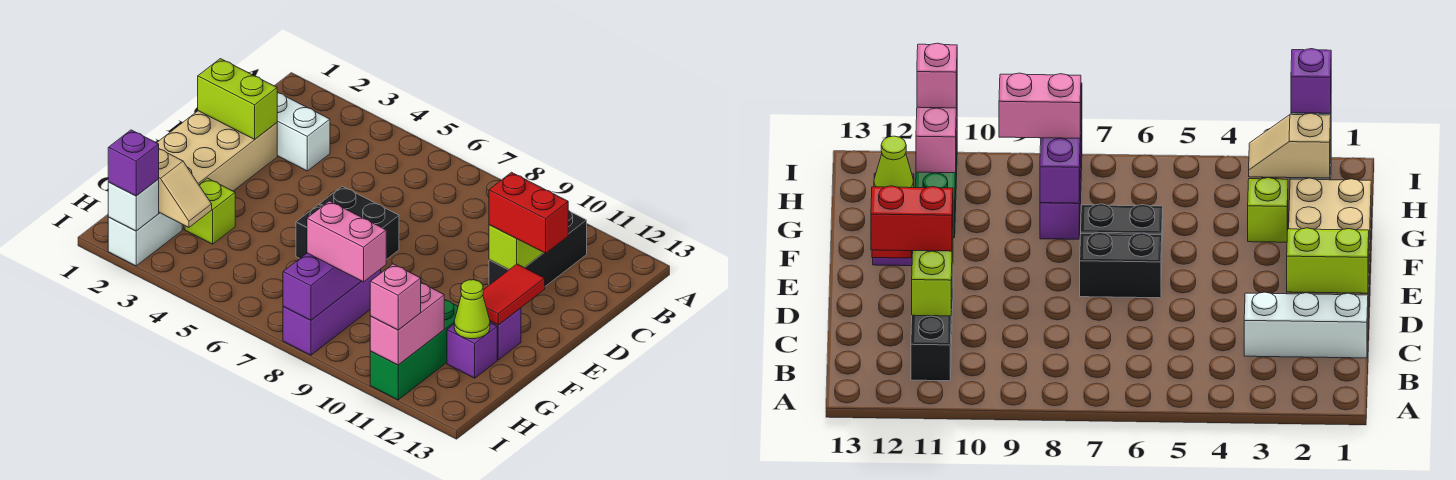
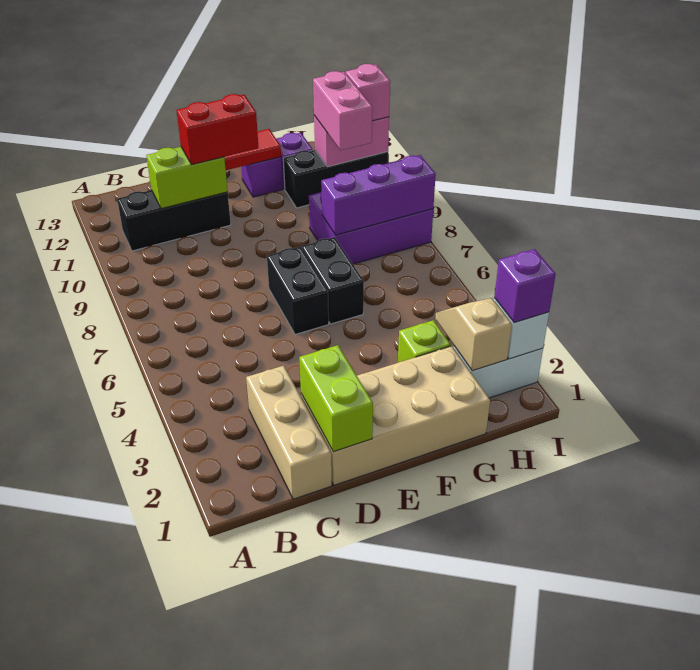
white 1x3 brick [277,93,330,171] -> tan 1x3 brick [246,366,332,499]
red 1x2 brick [489,172,568,253] -> red 1x2 brick turned to [177,94,258,165]
purple 1x3 brick [283,269,381,355] -> purple 2x3 brick [309,192,433,264]
green 1x3 brick [370,299,458,400] -> black 1x3 brick [283,150,388,208]
lime 1x1 cone [454,280,490,339] -> none
pink 1x2 brick [307,201,386,282] -> pink 1x2 brick moved to [313,71,372,151]

